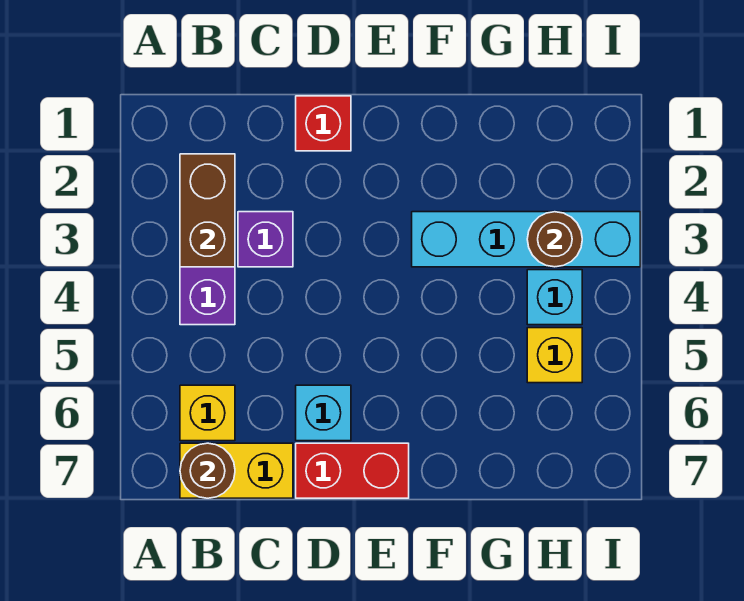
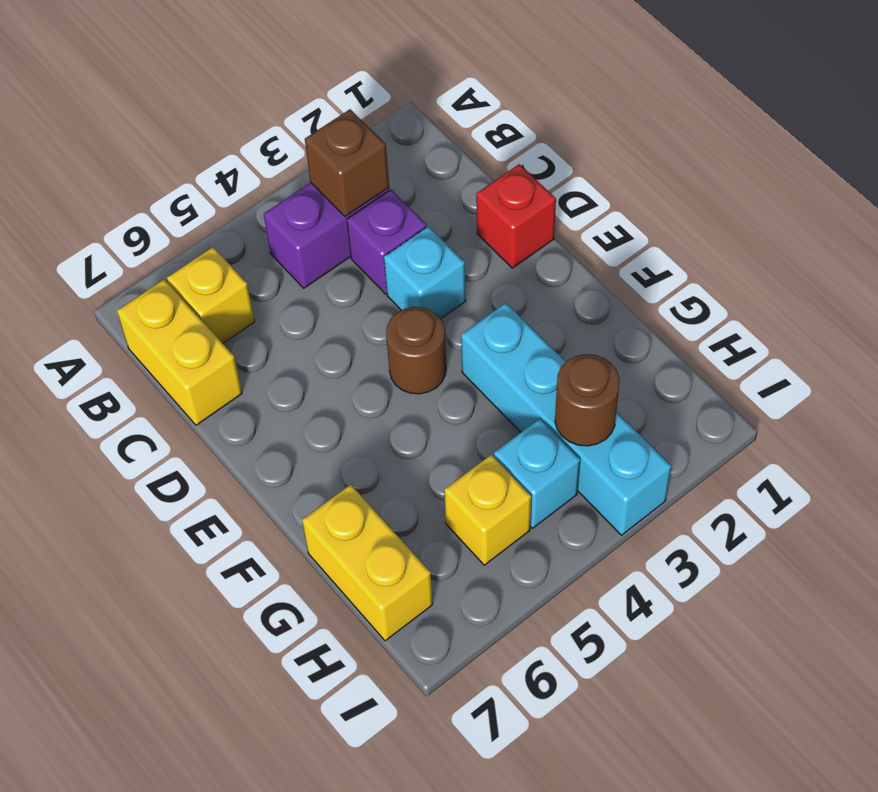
brown 1x2 brick [180,154,235,267] -> brown 1x1 brick [305,109,389,217]
brown 1x1 round brick [180,443,235,498] -> brown 1x1 round brick moved to [386,307,446,394]
cyan 1x1 brick [296,385,351,441] -> cyan 1x1 brick moved to [384,226,466,319]
red 1x2 brick [296,443,409,498] -> none
none -> yellow 1x2 brick [302,485,433,641]

